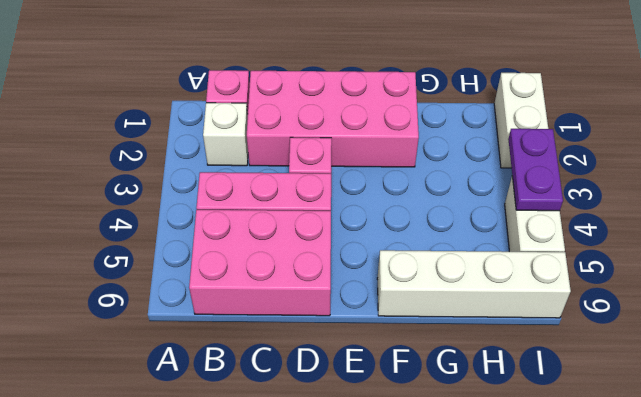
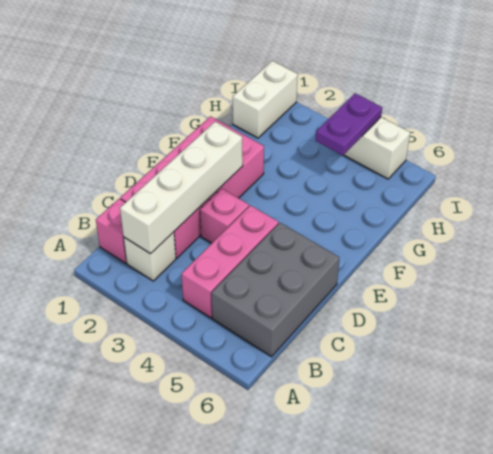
pink 2x3 brick [189,210,331,316] -> grey 2x3 brick [211,223,340,357]
white 1x4 brick [377,250,571,318] -> white 1x4 brick moved to [120,122,243,254]
white 1x2 brick [494,73,548,168] -> white 1x2 brick turned to [233,61,298,138]
purple 1x2 plate [508,129,563,211] -> purple 1x2 plate turned to [316,93,382,155]

